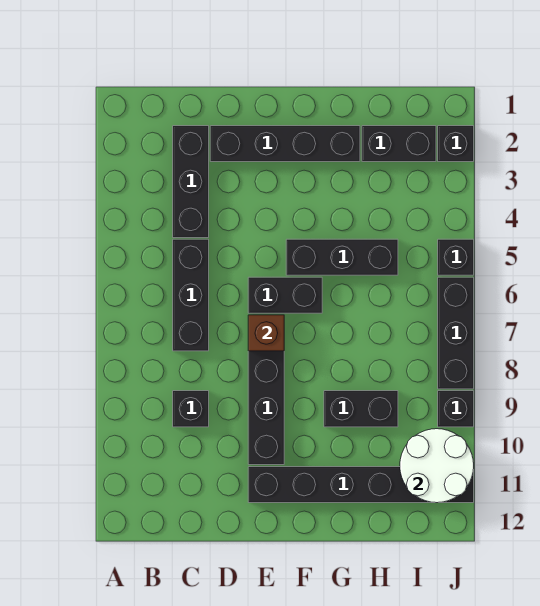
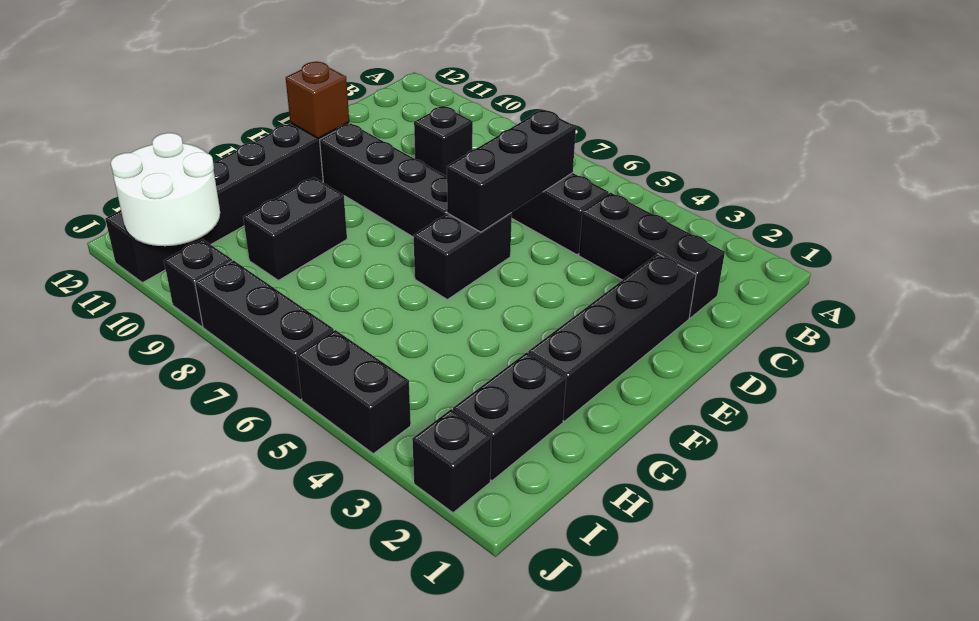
brown 1x1 brick [248,315,284,351] -> brown 1x1 brick moved to [286,62,349,138]
black 1x3 brick [286,239,398,275] -> black 1x3 brick moved to [447,110,576,232]
black 1x1 brick [438,239,474,275] -> black 1x2 brick [297,330,411,454]

